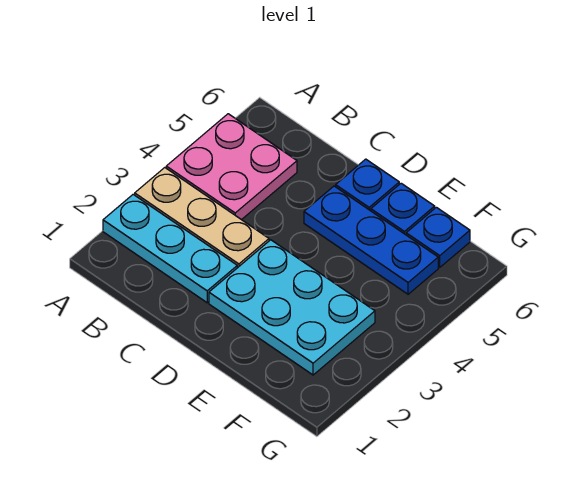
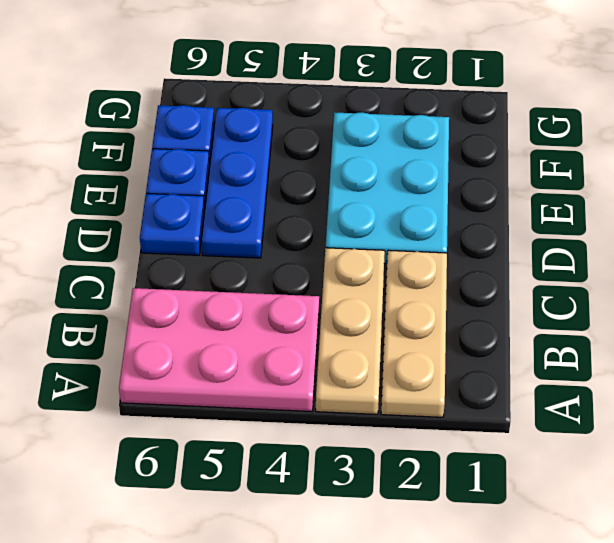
cyan 1x3 plate [103,194,237,303] -> tan 1x3 plate [381,250,447,417]
pink 2x2 plate [166,114,297,220] -> pink 2x3 plate [119,288,319,411]

